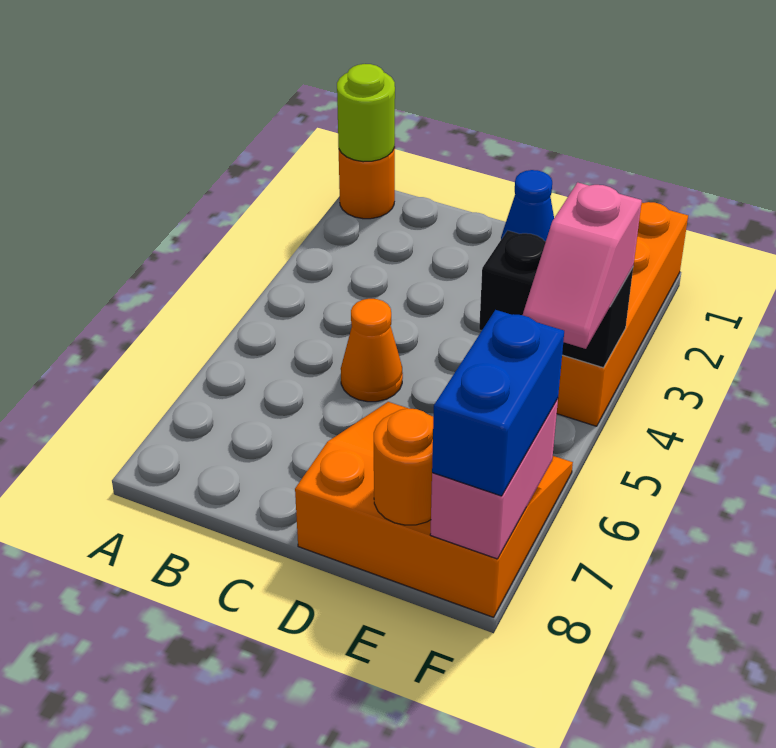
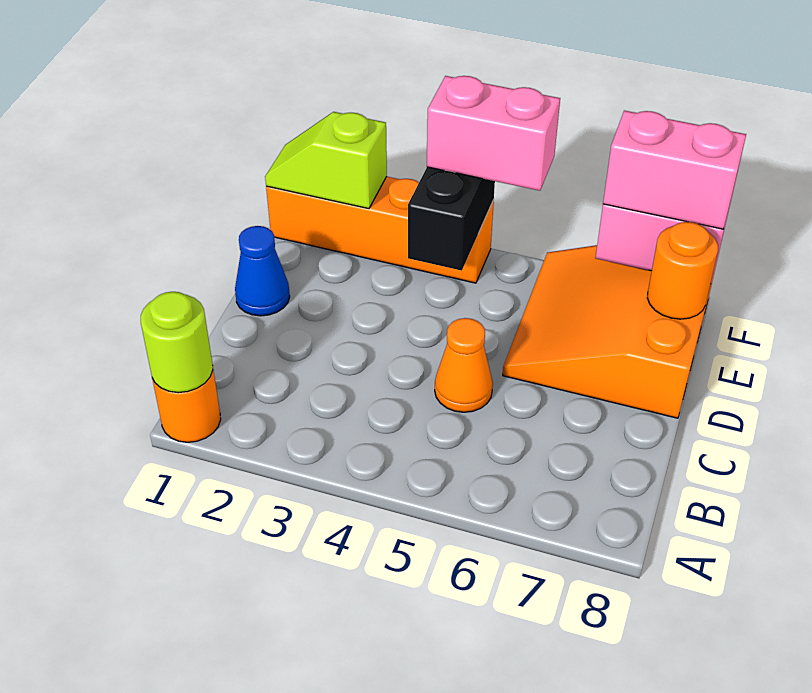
none -> lime 1x2 slope [265,112,387,209]
pink 1x2 slope [523,182,642,349] -> pink 1x2 brick [427,76,560,191]
blue 1x2 brick [432,310,564,496] -> pink 1x2 brick [603,111,746,229]

